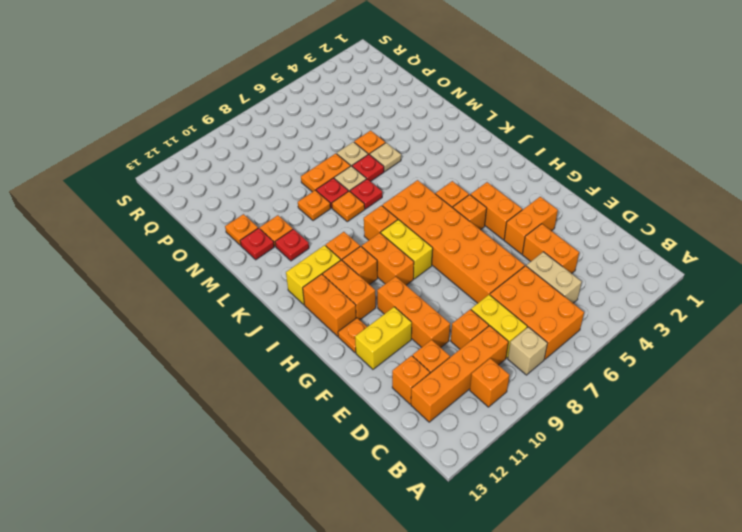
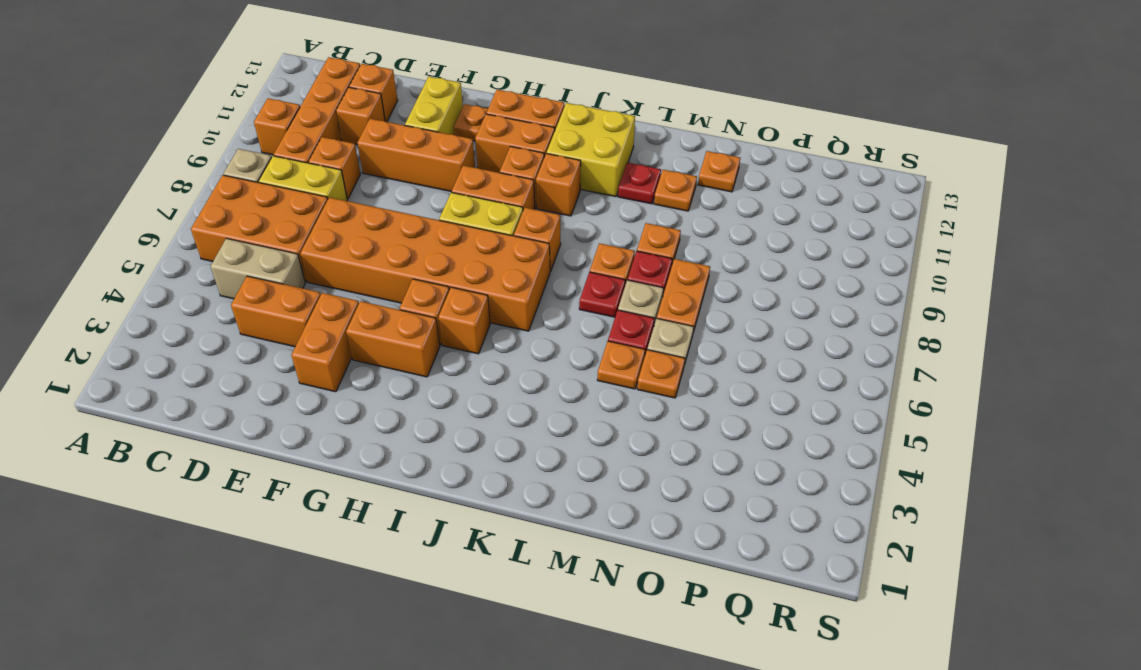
yellow 1x2 brick [286,245,341,305] -> yellow 2x2 brick [547,103,635,197]
tan 1x1 plate [370,143,401,171] -> orange 1x1 plate [598,341,645,389]
red 1x1 plate [240,228,274,260] -> none

